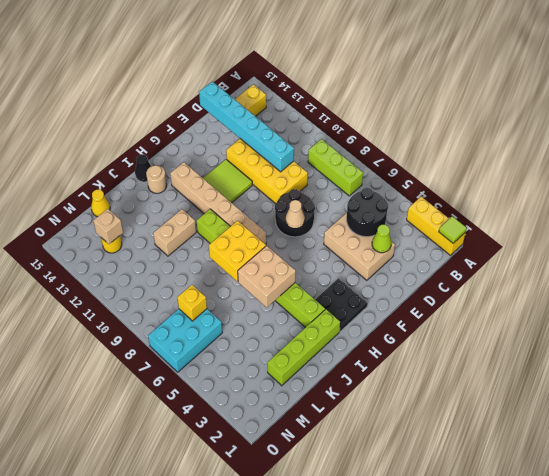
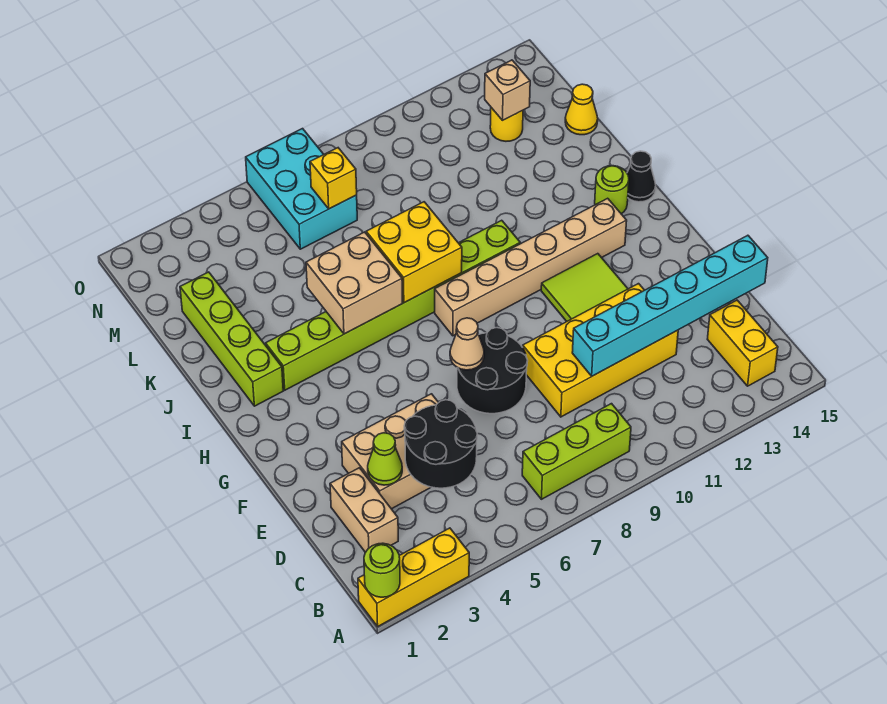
lime 1x1 tile [439,216,467,243] -> lime 1x1 round brick [364,543,400,597]
black 2x2 plate [315,278,368,332] -> none
tan 1x1 round brick [146,165,167,193] -> lime 1x1 round brick [595,166,629,214]
tan 1x2 brick [153,209,196,256] -> tan 1x2 brick moved to [330,468,398,552]

